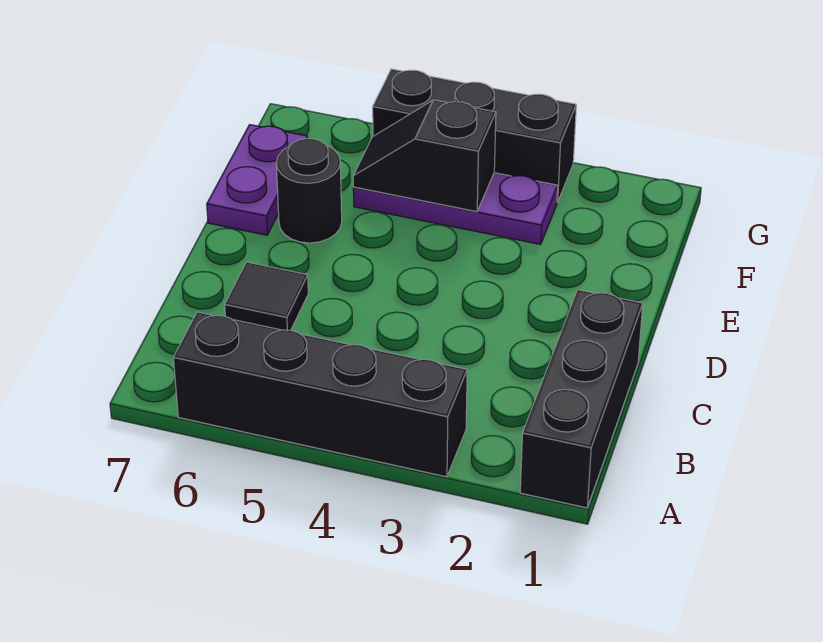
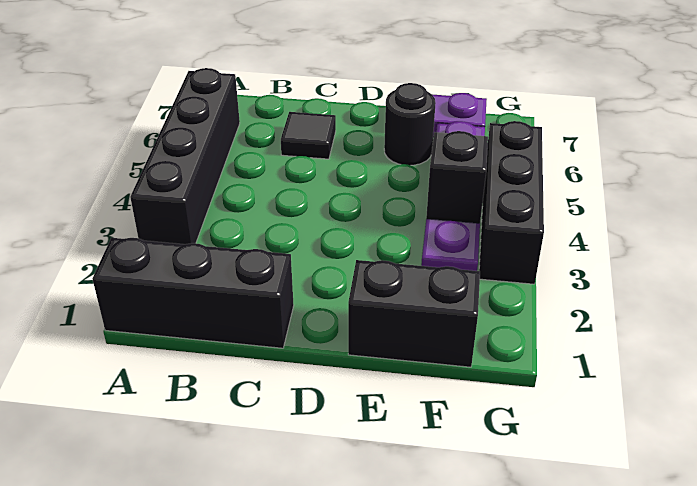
none -> black 1x2 brick [348,260,480,367]
purple 1x3 plate [353,173,558,244] -> purple 1x4 plate [421,121,485,271]

